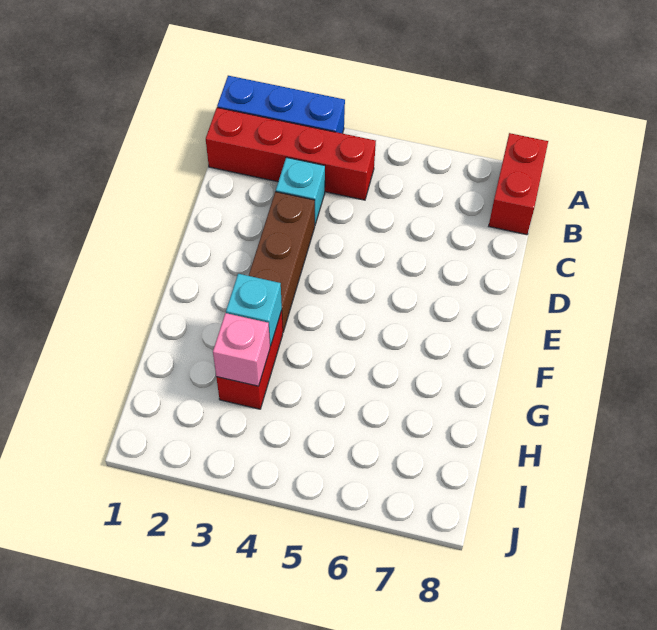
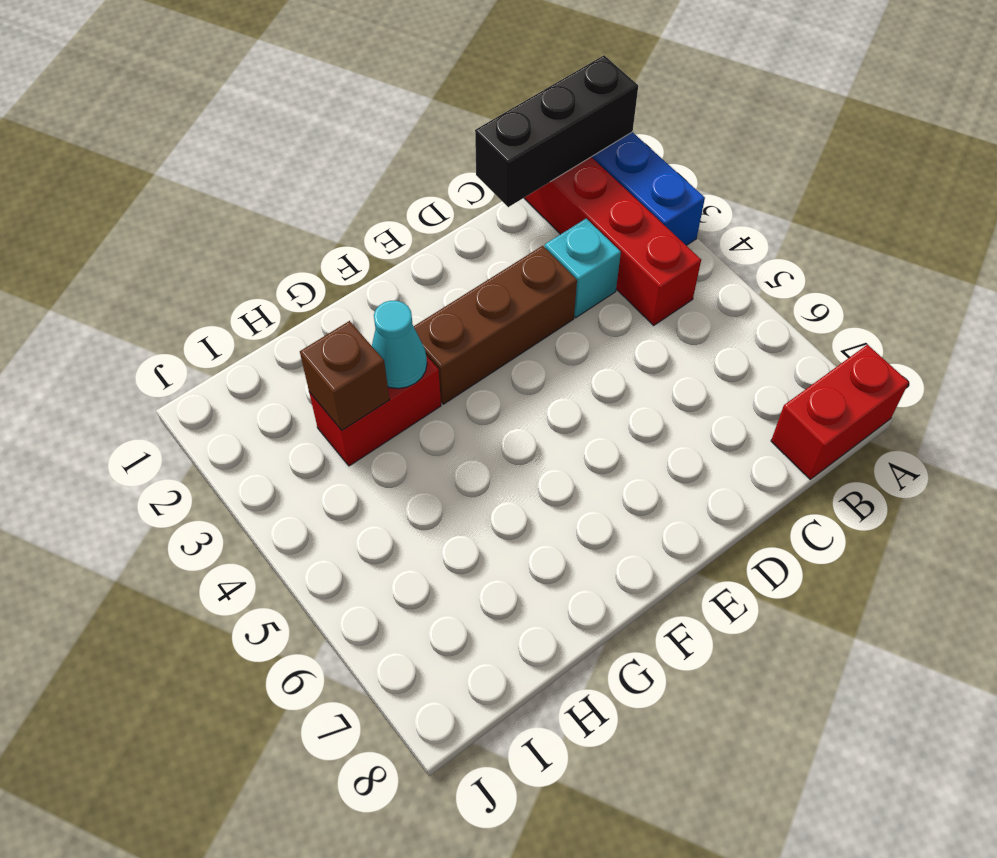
none -> black 1x3 brick [475,55,638,207]
cyan 1x1 brick [226,274,282,346] -> cyan 1x1 cone [372,301,427,389]
pink 1x1 brick [213,313,270,386] -> brown 1x1 brick [300,321,390,430]

